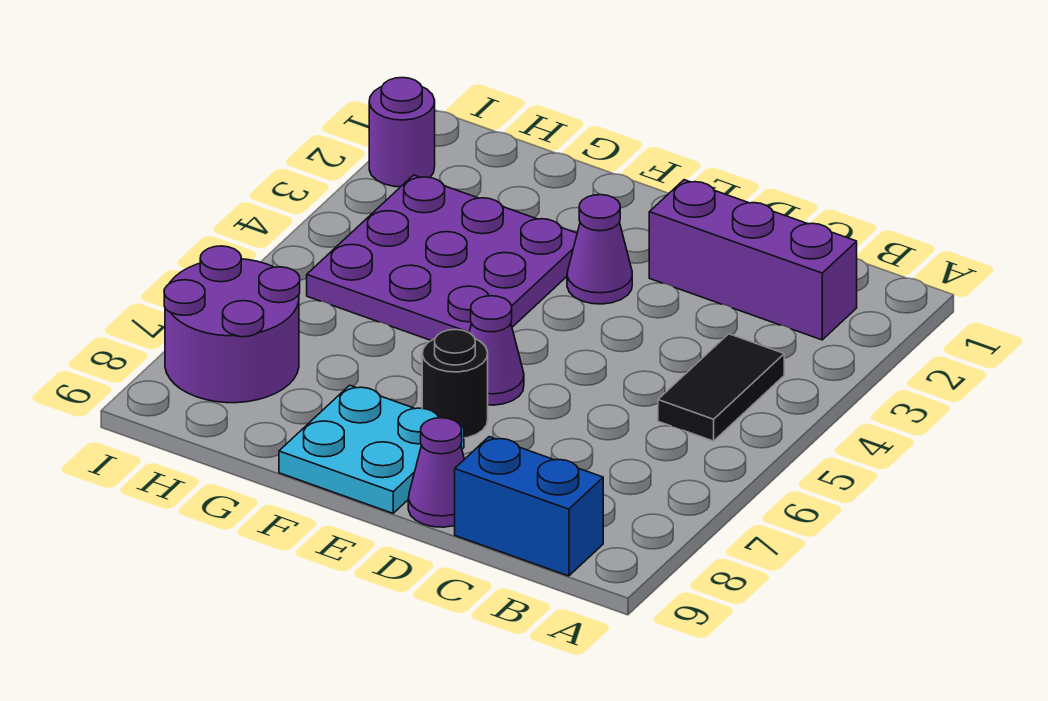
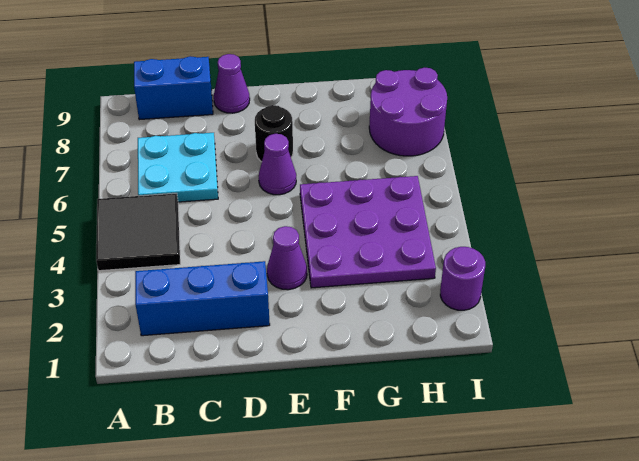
purple 1x3 brick [649,180,857,340] -> blue 1x3 brick [135,261,270,336]
black 1x2 tile [658,334,784,441] -> black 2x2 tile [96,193,180,271]
cyan 2x2 plate [279,385,464,513] -> cyan 2x2 plate moved to [138,133,218,202]

